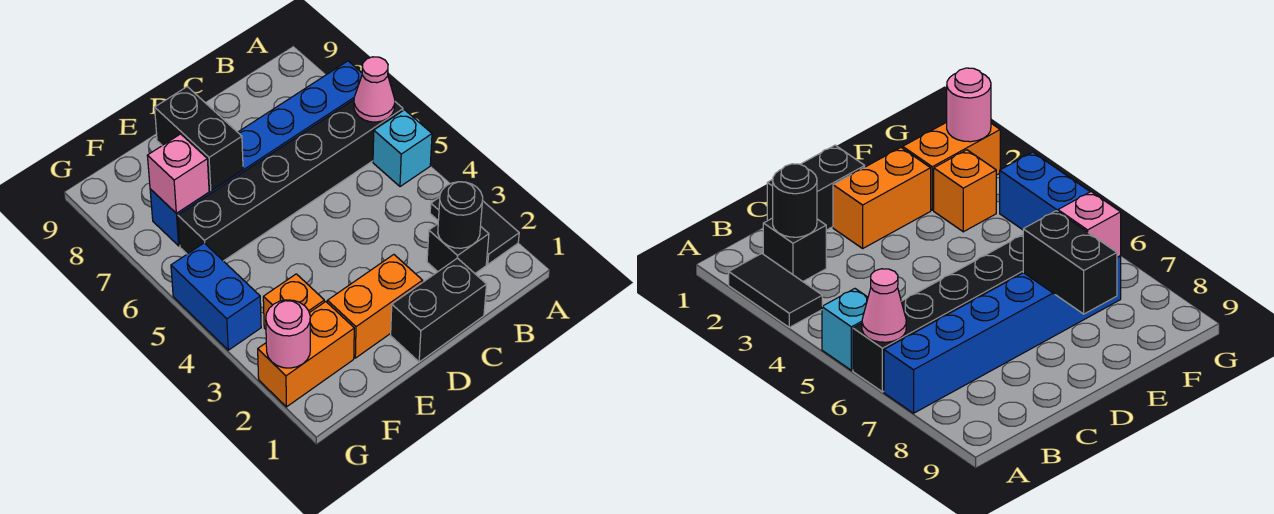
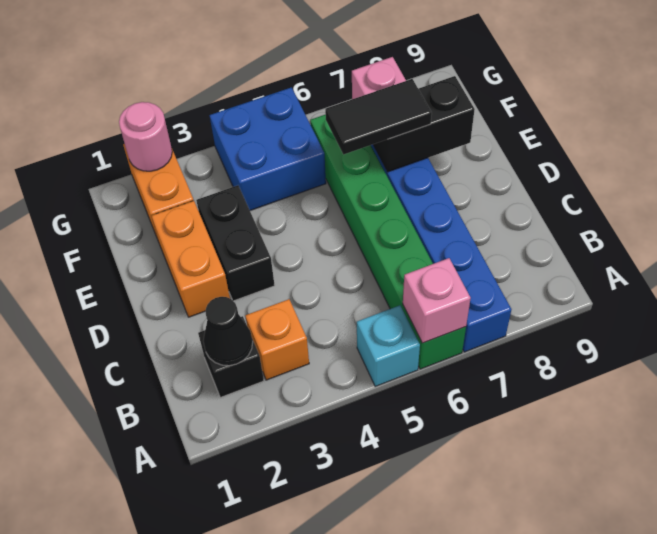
black 1x2 tile [430,197,519,264] -> black 1x2 tile moved to [325,79,432,155]
black 1x6 brick [178,100,403,261] -> green 1x6 brick [310,114,466,369]
pink 1x1 cone [354,57,395,122] -> pink 1x1 brick [403,258,471,343]
black 1x1 round brick [438,182,483,248] -> black 1x1 cone [203,297,253,366]
black 1x2 brick [391,258,487,362] -> black 1x2 brick moved to [196,185,275,301]
orange 1x1 brick [263,274,324,329] -> orange 1x1 brick moved to [245,299,309,380]
blue 1x2 brick [171,243,261,350] -> blue 2x2 brick [209,87,326,210]

